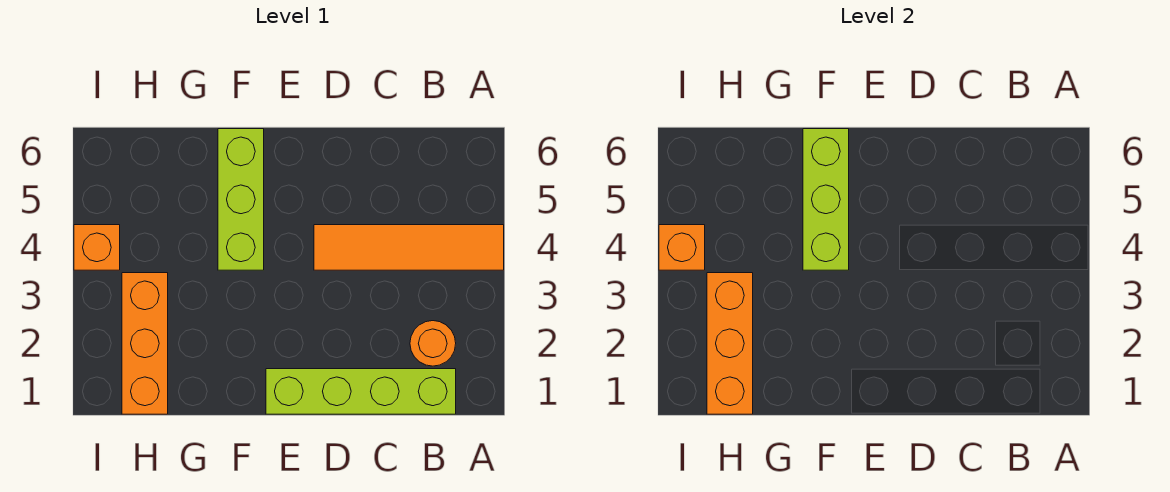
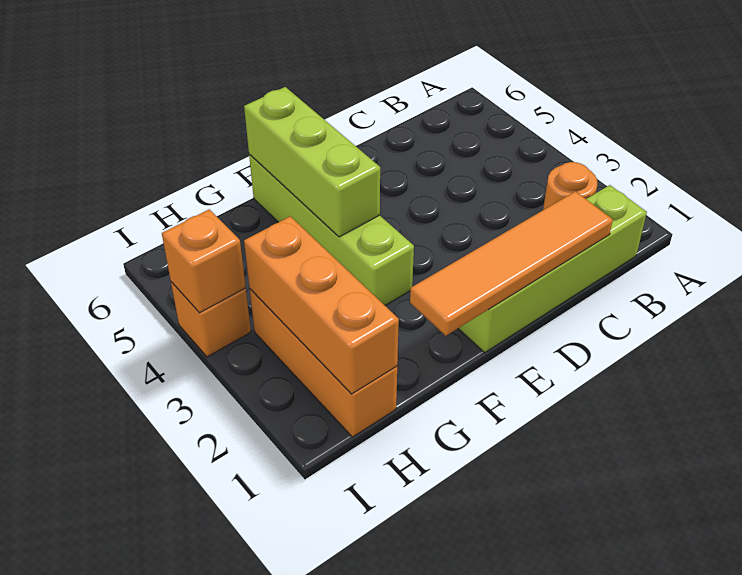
orange 1x4 tile [314,225,504,270] -> orange 1x4 tile moved to [410,191,613,336]
lime 1x3 brick [218,129,264,270] -> lime 1x4 brick [249,155,414,305]

